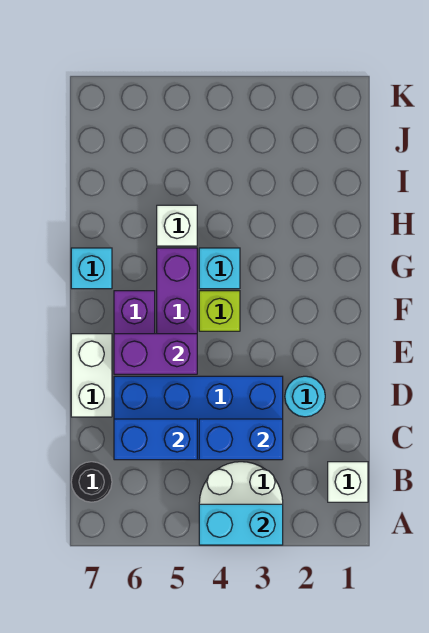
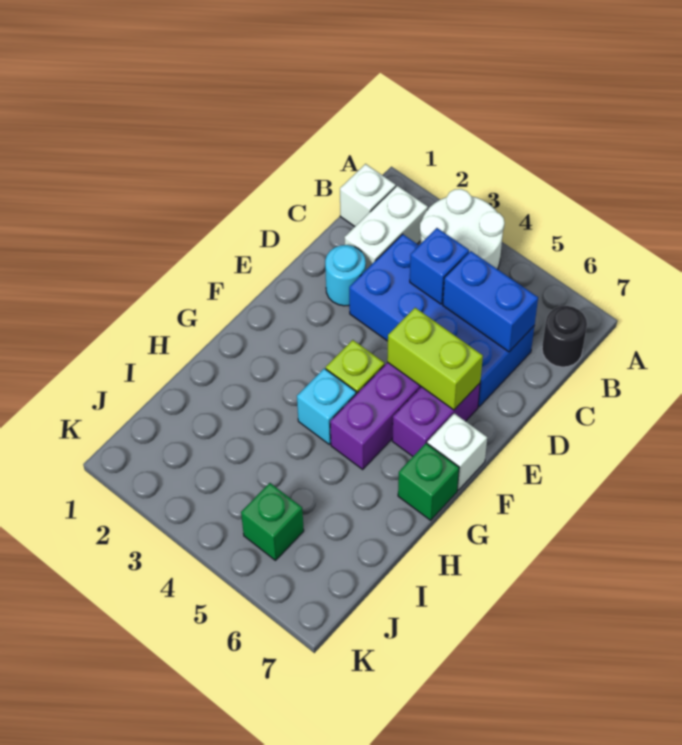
cyan 1x2 brick [199,504,283,545] -> none
blue 1x2 brick [199,419,283,460] -> blue 1x1 brick [410,228,469,304]
white 1x2 brick [71,334,112,417] -> white 1x2 brick moved to [345,186,428,270]
purple 1x2 brick [114,334,197,374] -> lime 1x2 brick [387,308,483,410]
cyan 1x1 brick [71,248,112,289] -> green 1x1 brick [398,443,459,520]
white 1x1 brick [157,205,197,246] -> white 1x1 brick moved to [427,413,487,490]
none -> green 1x1 brick [241,483,304,560]

